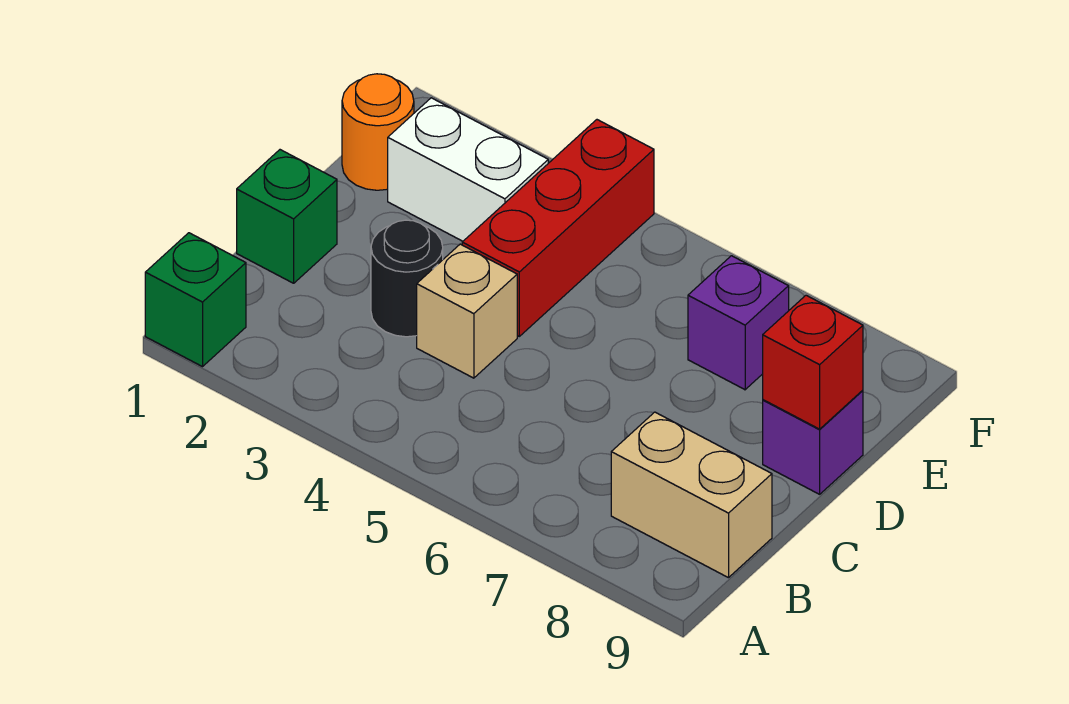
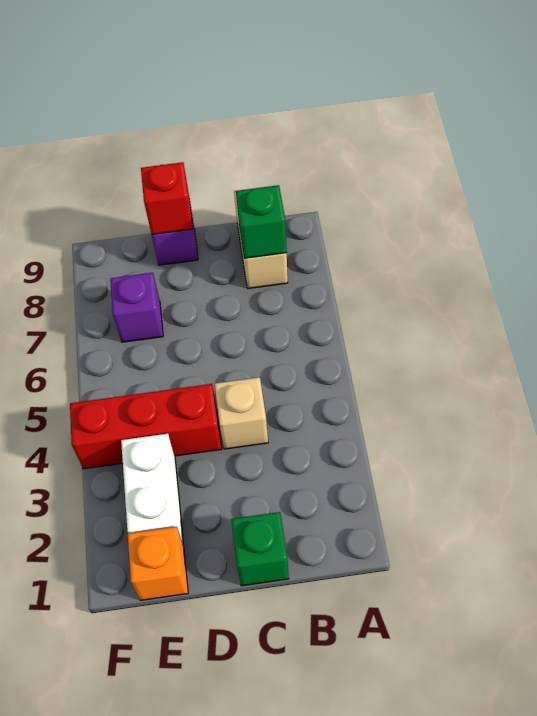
green 1x1 brick [145,233,246,367] -> green 1x1 brick moved to [236,185,287,258]
black 1x1 round brick [371,220,443,337] -> none
orange 1x1 round brick [342,74,414,190] -> orange 1x1 brick [128,527,188,600]

